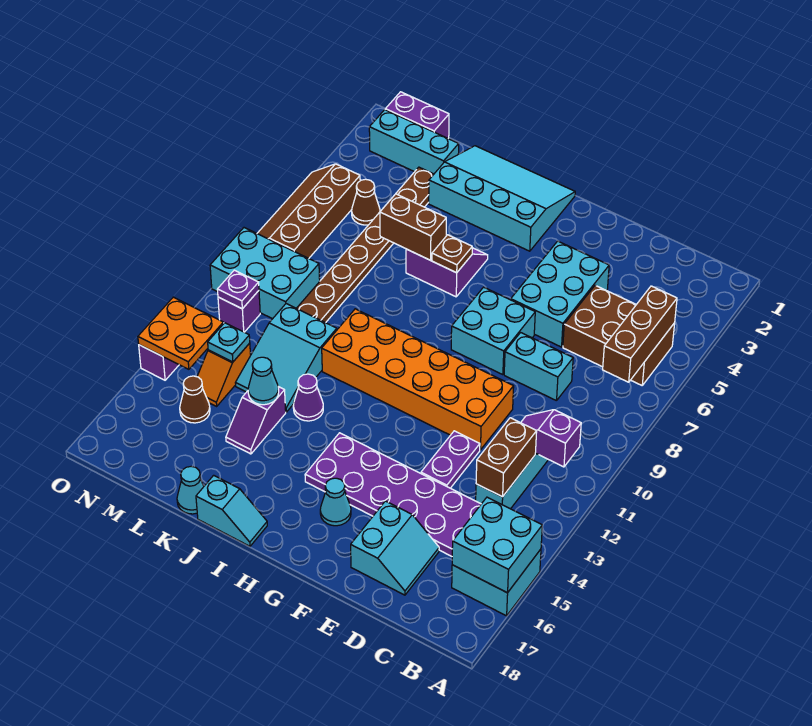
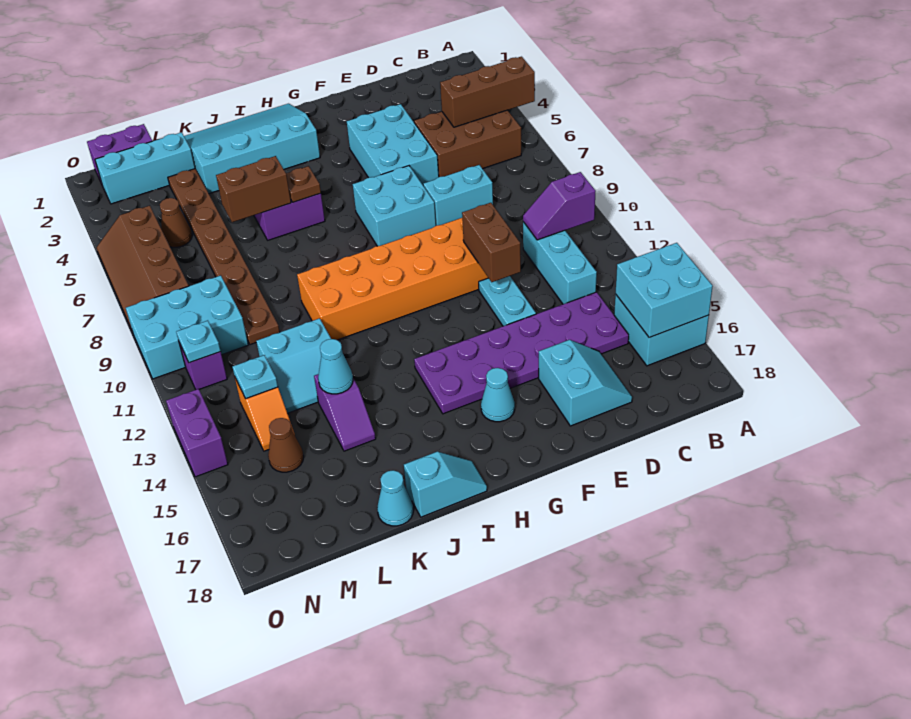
brown 1x3 brick [603,286,677,382] -> brown 1x3 brick turned to [440,57,535,127]
brown 1x2 brick [476,418,537,497] -> brown 1x2 brick moved to [462,203,521,282]
purple 1x2 plate [421,431,480,488] -> cyan 1x2 plate [479,276,536,326]
purple 1x1 cone [293,374,323,421] -> none
cyan 2x3 slope [236,304,337,412] -> cyan 2x2 slope [256,318,331,413]
purple 1x1 plate [217,270,259,309] -> cyan 1x1 plate [176,321,221,363]
orange 2x2 plate [138,297,223,369] -> none

